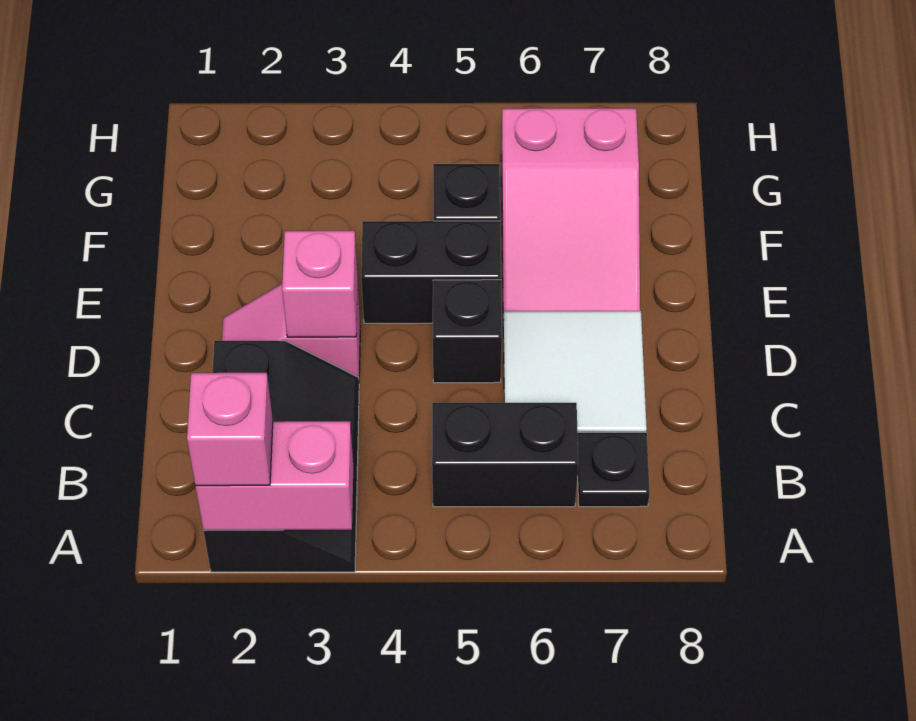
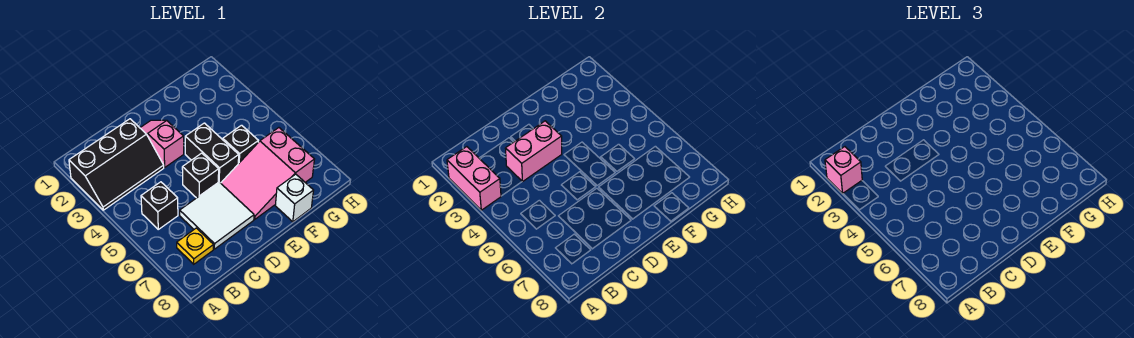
black 1x2 brick [432,403,578,507] -> black 1x1 brick [141,182,178,229]
black 1x1 plate [578,432,650,507] -> yellow 1x1 plate [177,228,214,264]
pink 1x1 brick [282,231,358,337] -> pink 1x2 brick [505,121,562,182]
none -> white 1x1 brick [275,174,314,222]

